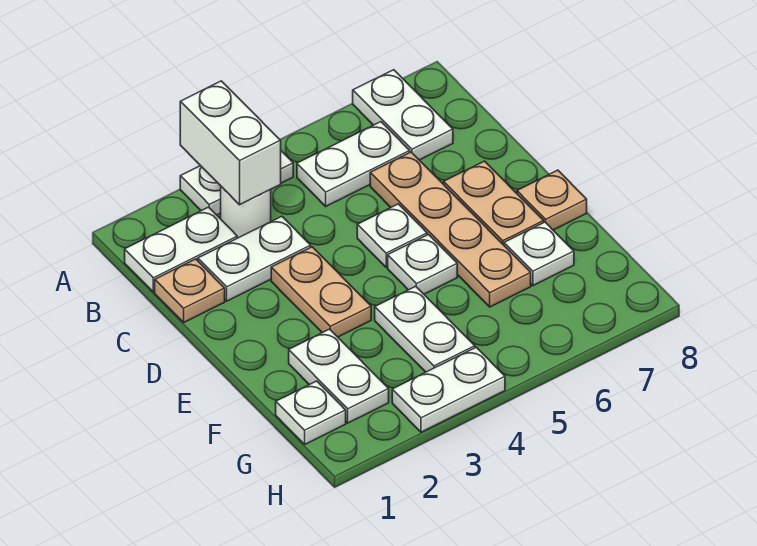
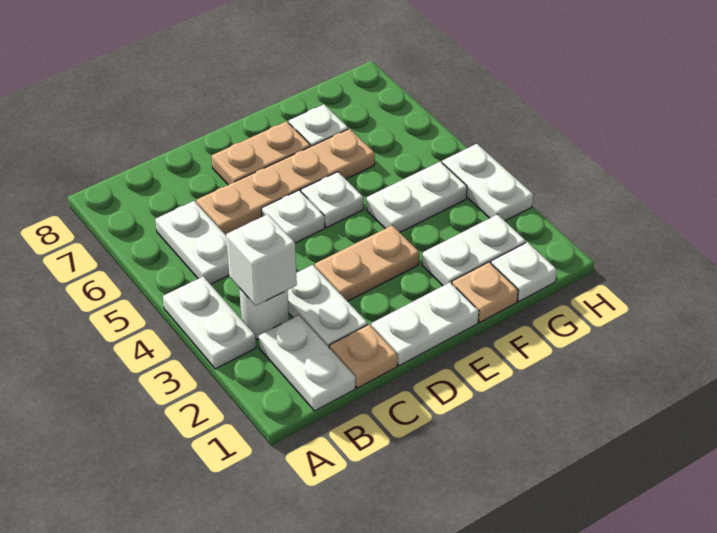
white 1x2 brick [180,81,281,205] -> white 1x1 brick [226,214,297,306]
white 1x2 plate [353,70,453,160] -> white 1x2 plate moved to [371,282,479,366]
tan 1x1 plate [517,170,587,230] -> tan 1x1 plate moved to [452,262,518,322]

